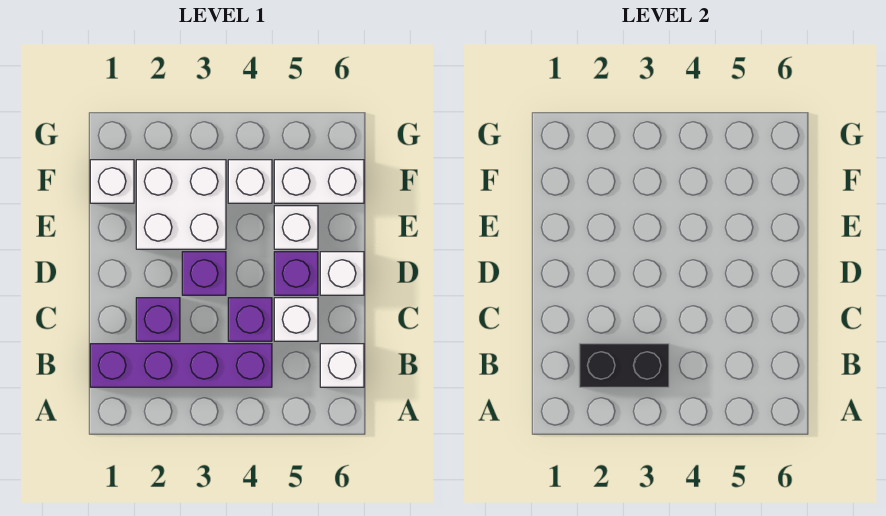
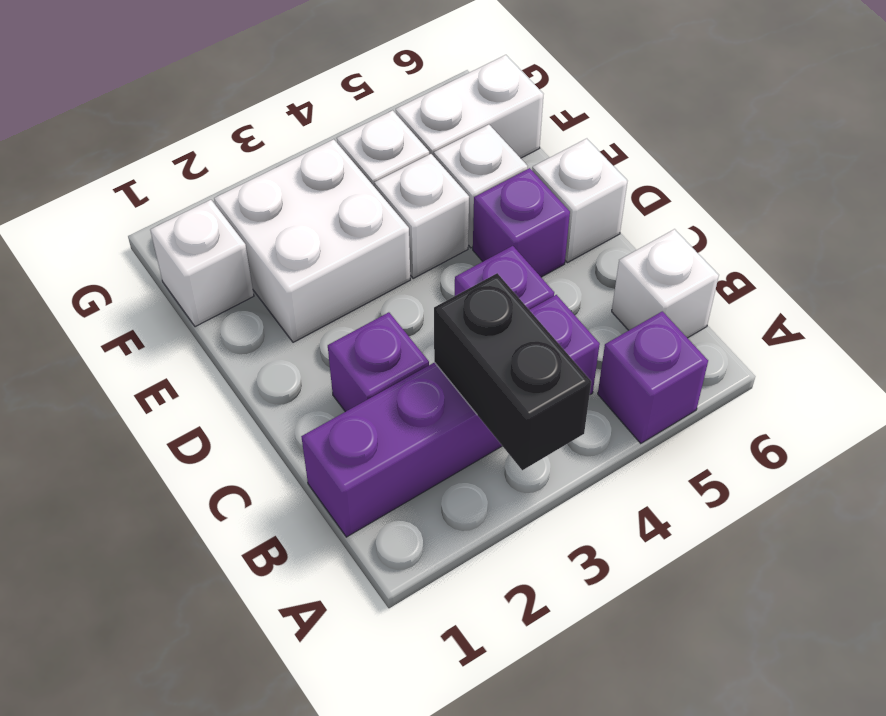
black 1x2 brick [579,344,669,387] -> black 1x2 brick turned to [434,273,591,470]
white 1x1 brick [274,298,318,341] -> white 1x1 brick moved to [374,154,469,278]
purple 1x1 brick [182,252,226,295] -> purple 1x1 brick moved to [598,311,708,443]

